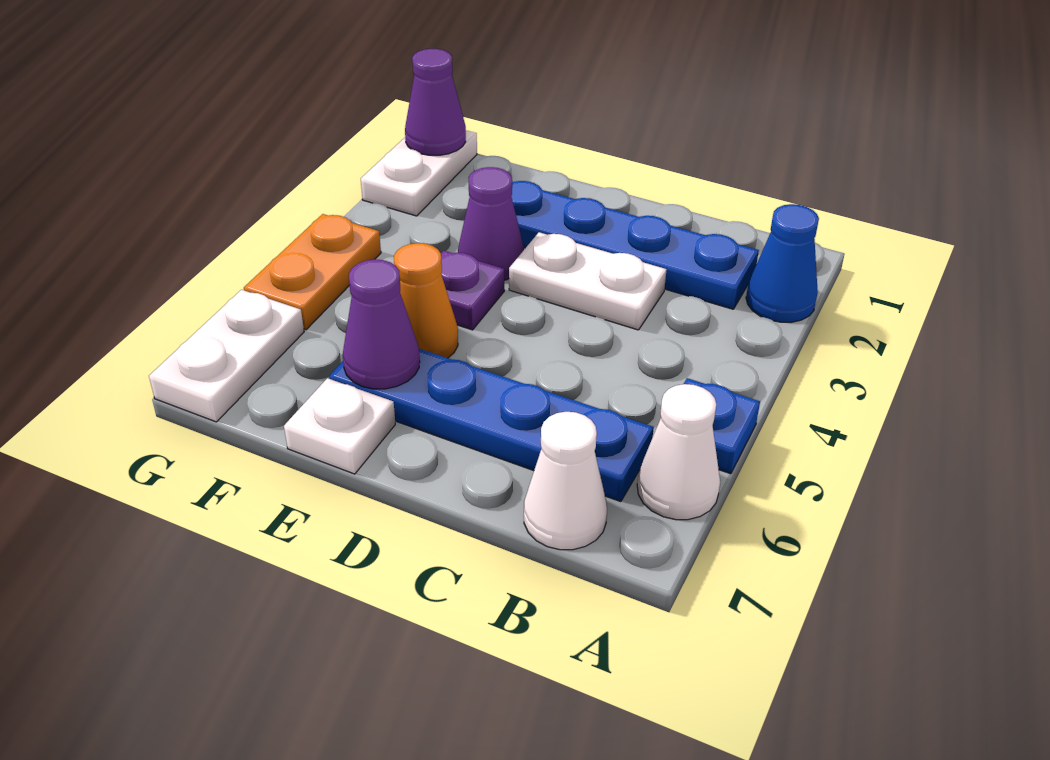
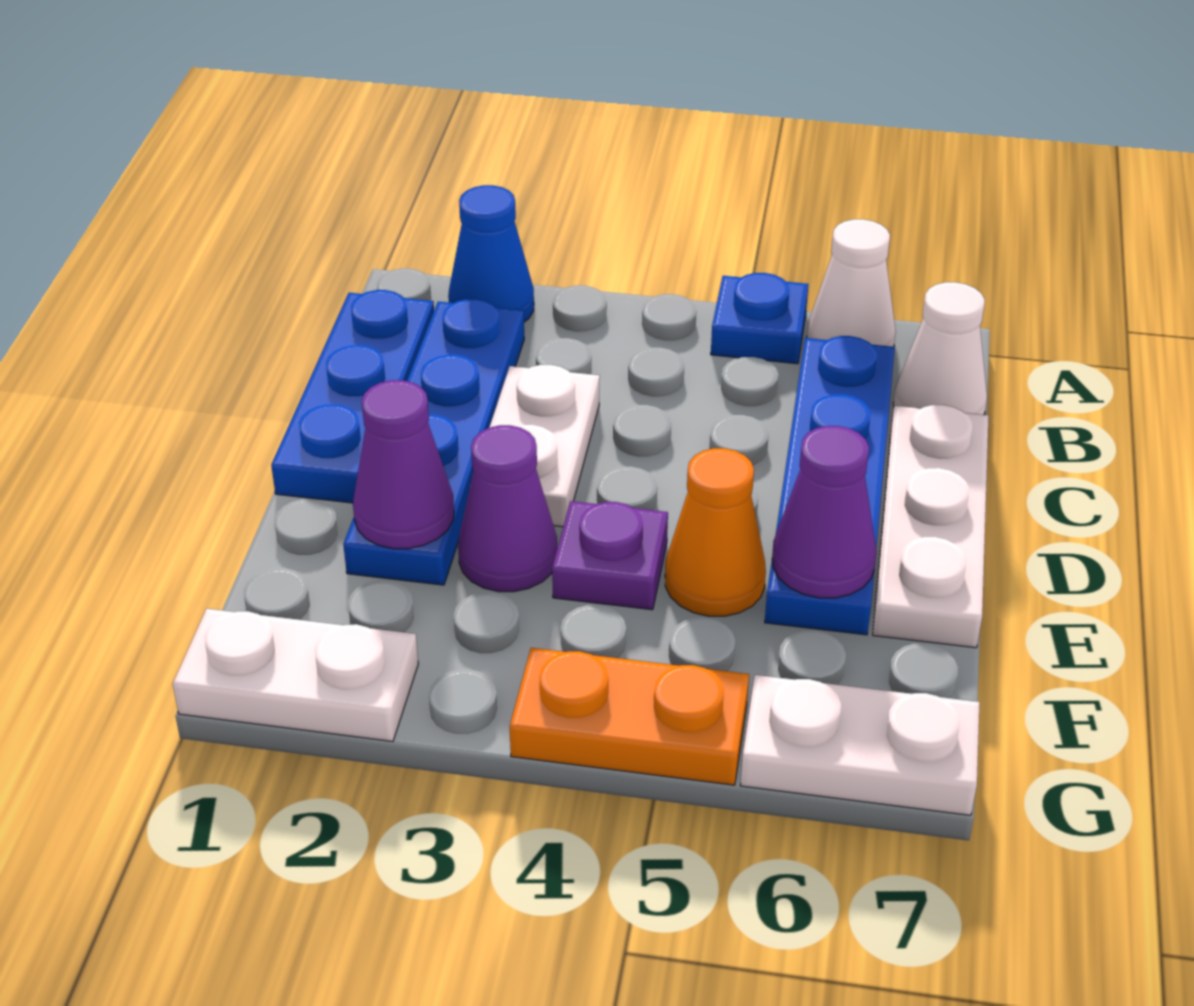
none -> blue 1x3 plate [271,290,434,503]
white 1x1 plate [284,378,395,474] -> white 1x3 plate [873,405,989,648]
purple 1x1 cone [405,49,466,155] -> purple 1x1 cone moved to [353,380,454,549]

